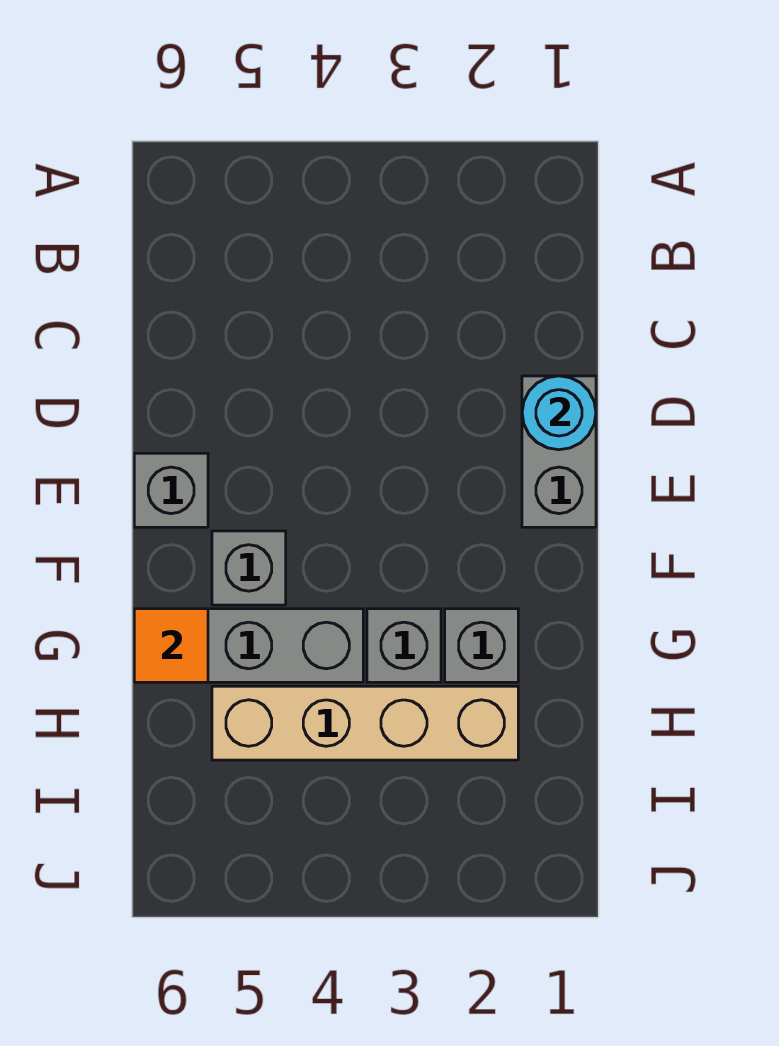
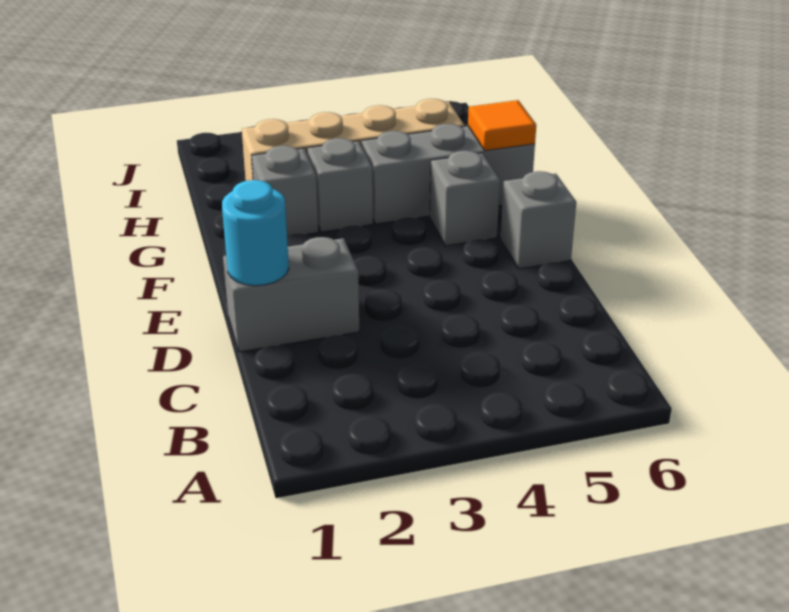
grey 1x2 brick [522,376,596,527] -> grey 1x2 brick turned to [223,237,359,352]

